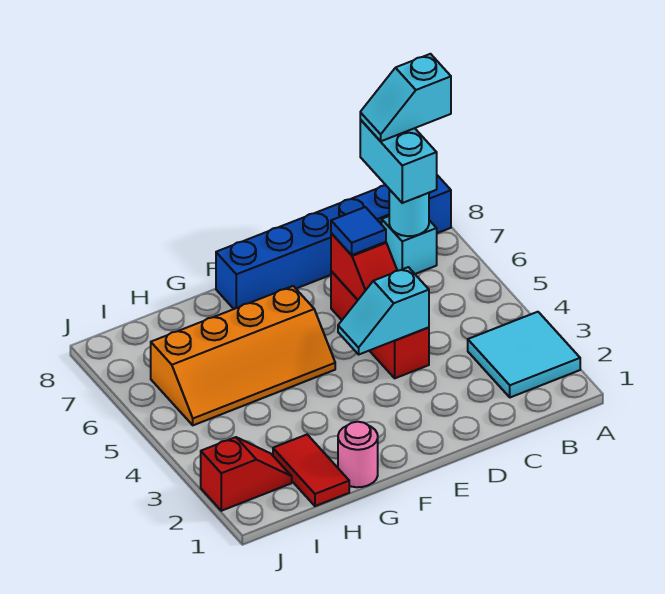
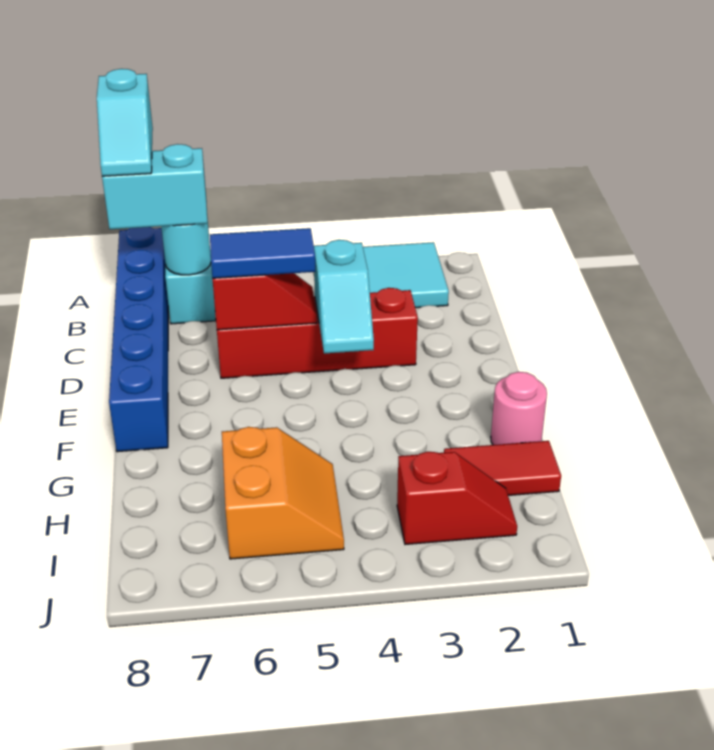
red 1x3 brick [331,271,429,378] -> red 1x4 brick [217,288,418,378]
blue 1x1 tile [331,207,386,255] -> blue 1x2 tile [210,228,315,278]
orange 2x4 slope [151,286,335,425] -> orange 2x2 slope [222,427,344,559]
red 1x2 slope [201,437,292,511] -> red 1x2 slope turned to [397,452,517,544]

